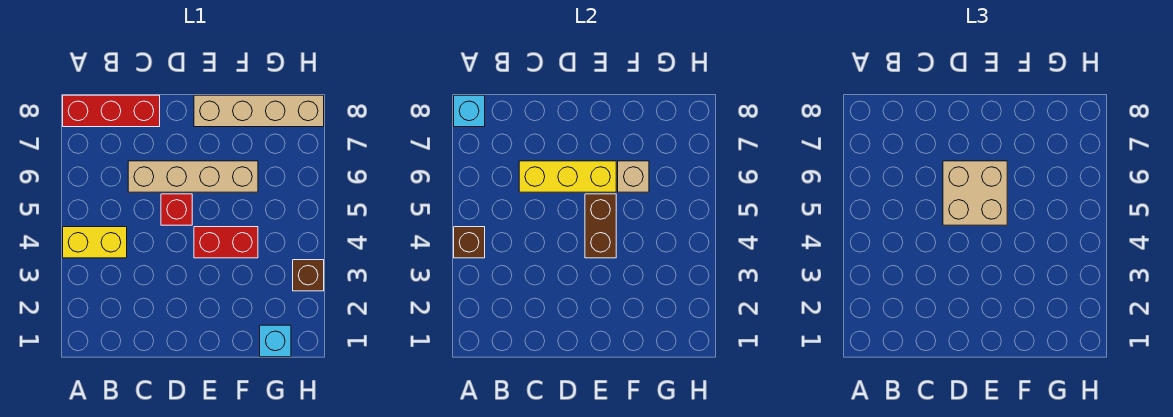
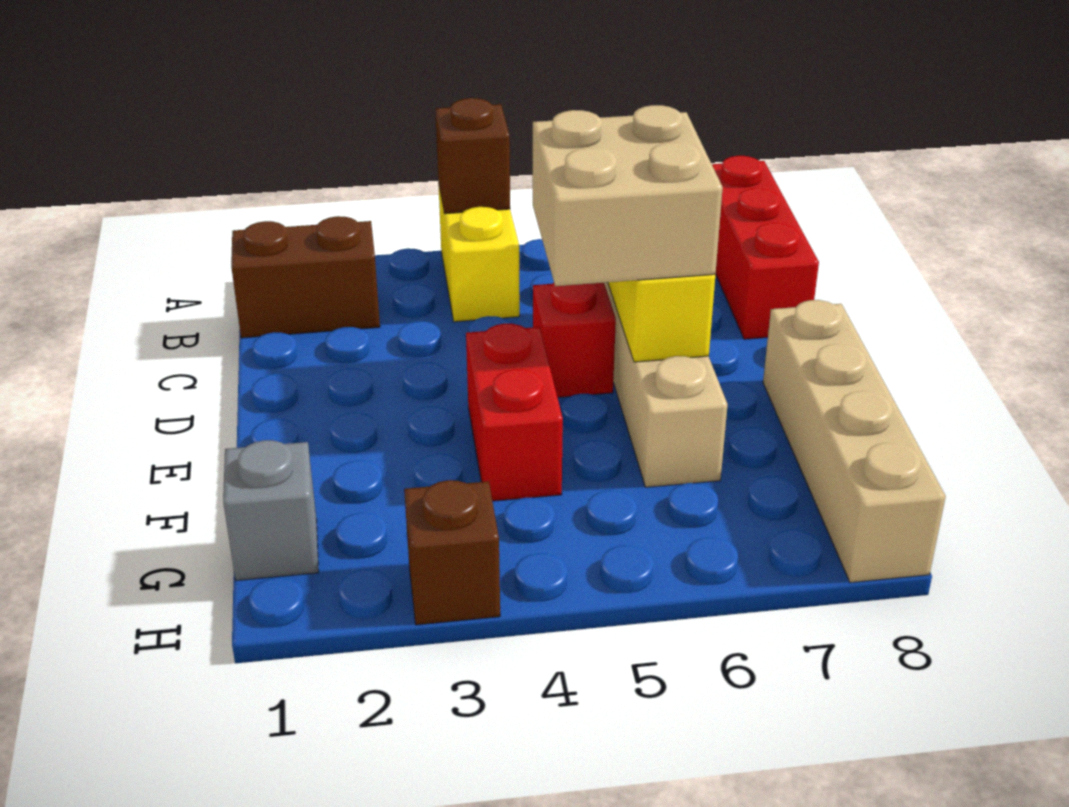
cyan 1x1 brick [454,95,485,127] -> none
brown 1x2 brick [585,194,616,258] -> brown 1x2 brick moved to [231,216,380,338]
tan 1x1 brick [618,161,649,192] -> none
cyan 1x1 brick [260,325,291,357] -> grey 1x1 brick [223,440,319,581]

